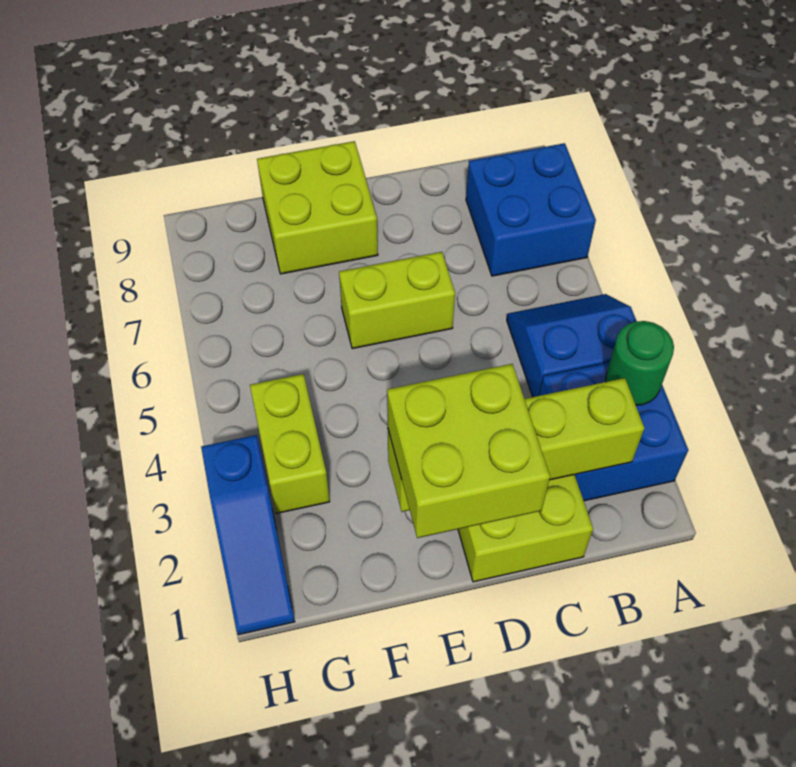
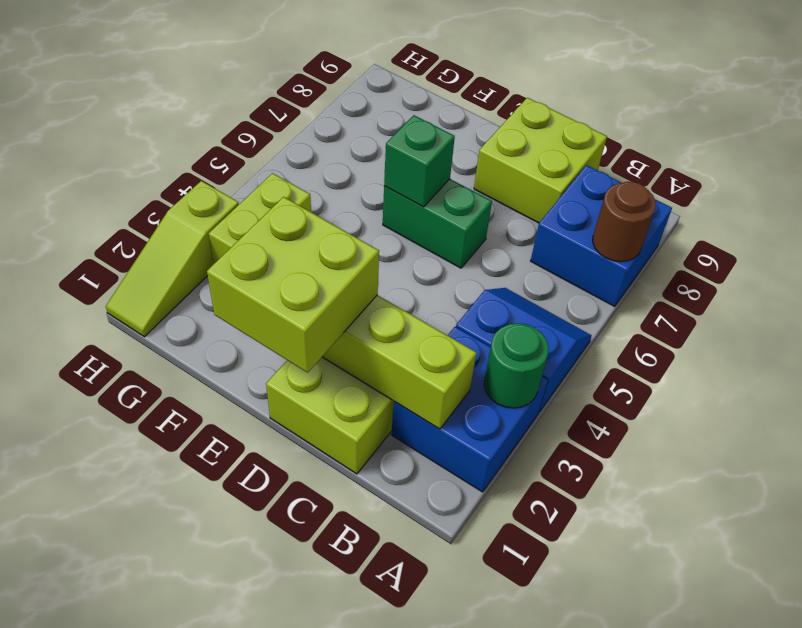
none -> brown 1x1 round brick [593,182,656,262]
lime 1x2 brick [339,252,455,349] -> green 1x2 brick [383,179,492,268]
none -> green 1x1 brick [384,115,455,207]
lime 2x2 brick [257,141,378,274] -> lime 2x2 brick moved to [474,98,607,223]
blue 1x3 slope [201,435,295,635] -> lime 1x3 slope [106,181,239,337]

